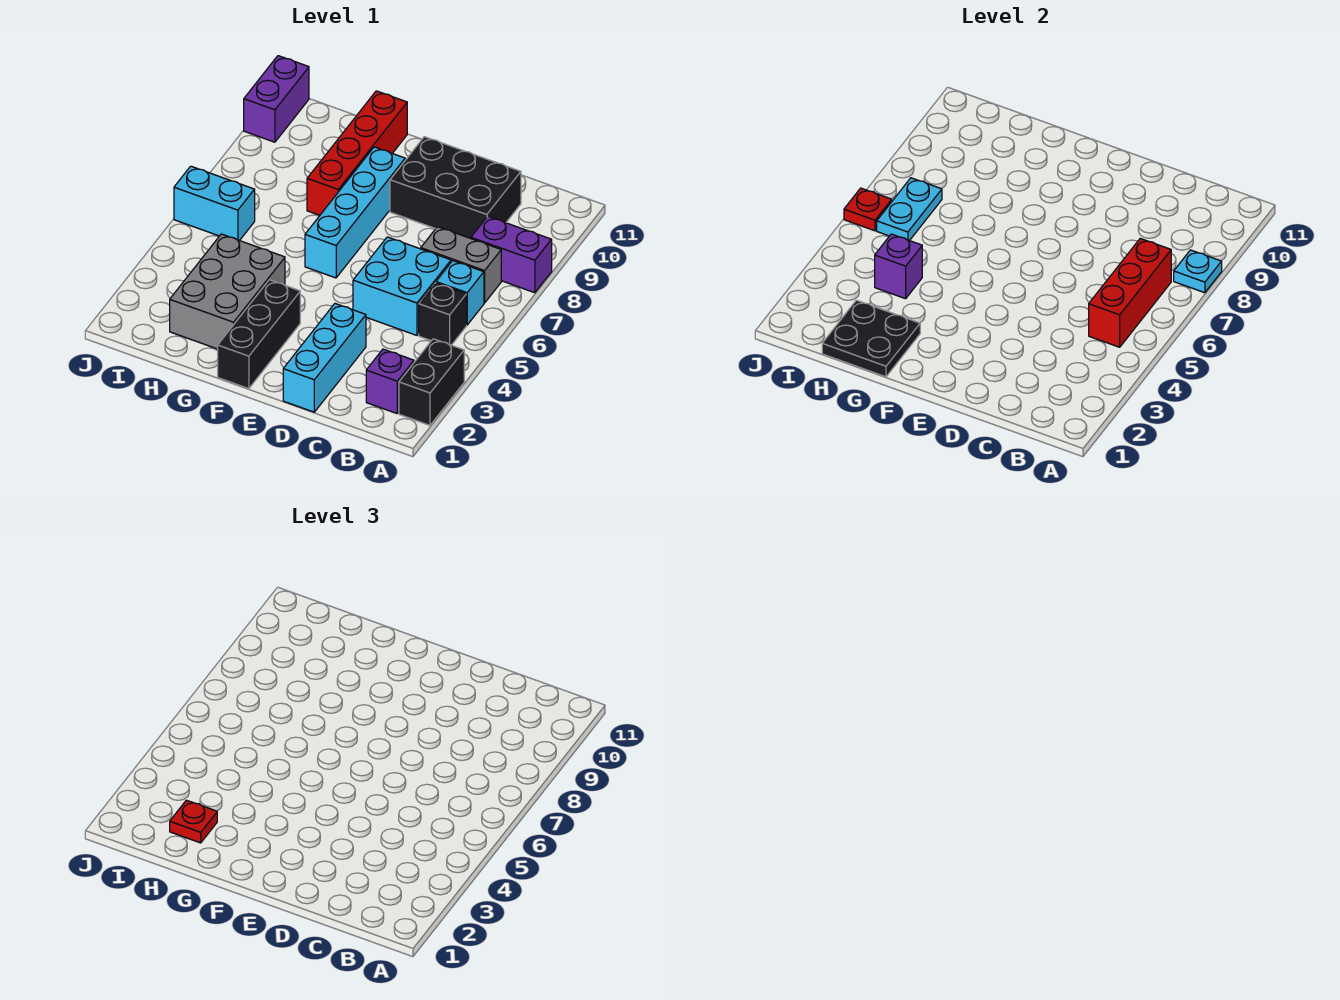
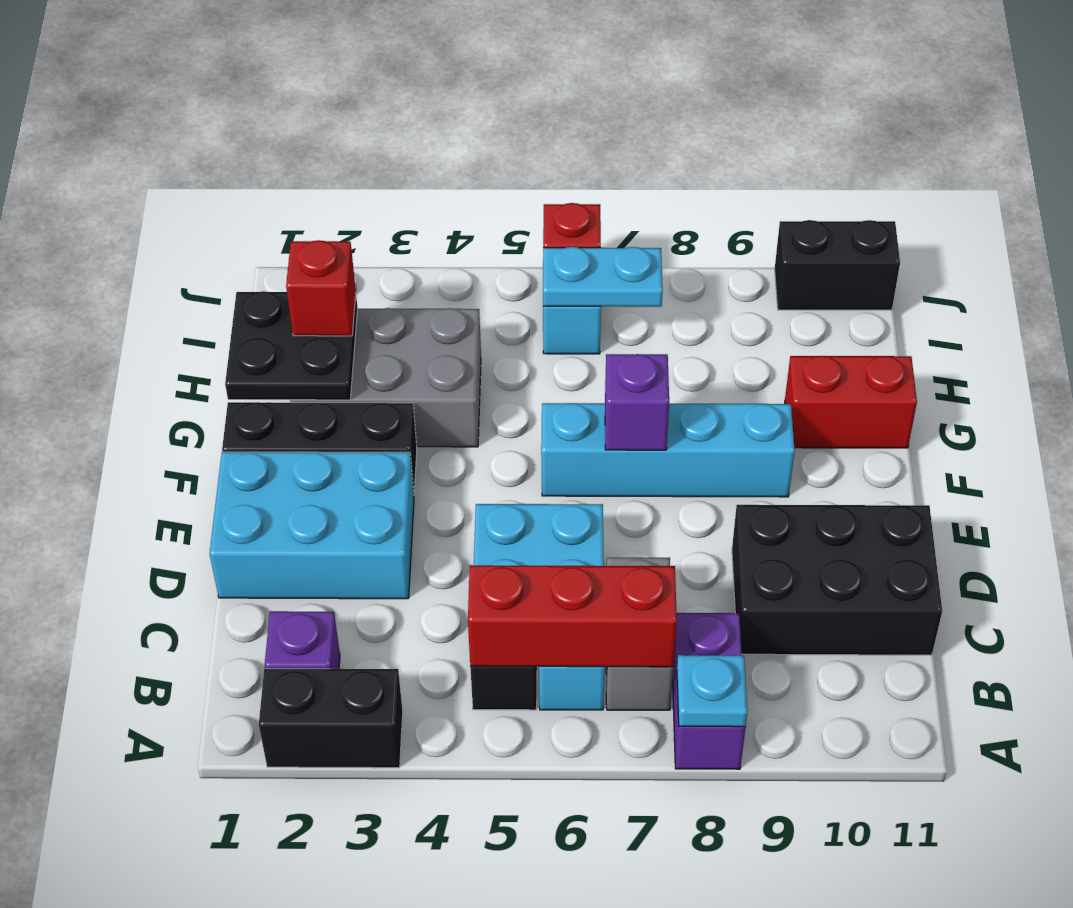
black 2x3 brick [390,137,521,238] -> black 2x3 brick turned to [732,505,942,655]
cyan 1x3 brick [283,304,366,412] -> cyan 2x3 brick [210,452,414,599]
red 1x4 brick [307,91,407,215] -> red 1x2 brick [785,356,917,448]
red 1x1 plate [170,800,217,843] -> red 1x1 brick [286,240,356,336]
purple 1x1 brick [875,234,922,299] -> purple 1x1 brick moved to [605,354,669,450]
purple 1x2 brick [244,56,309,142] -> black 1x2 brick [775,220,900,310]

